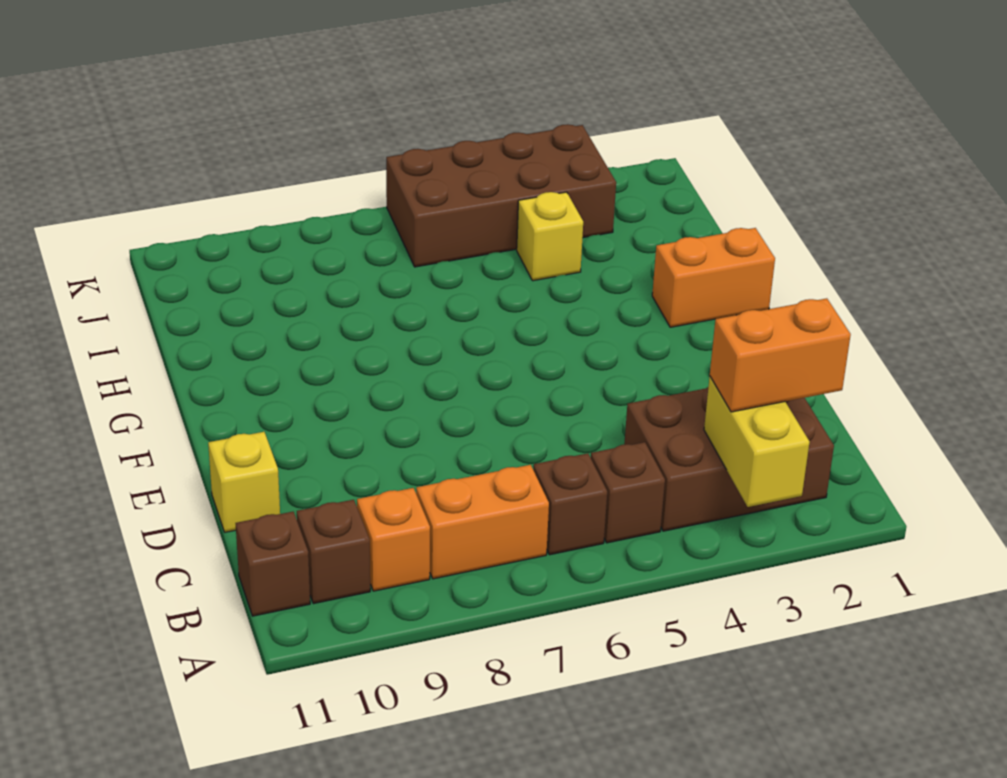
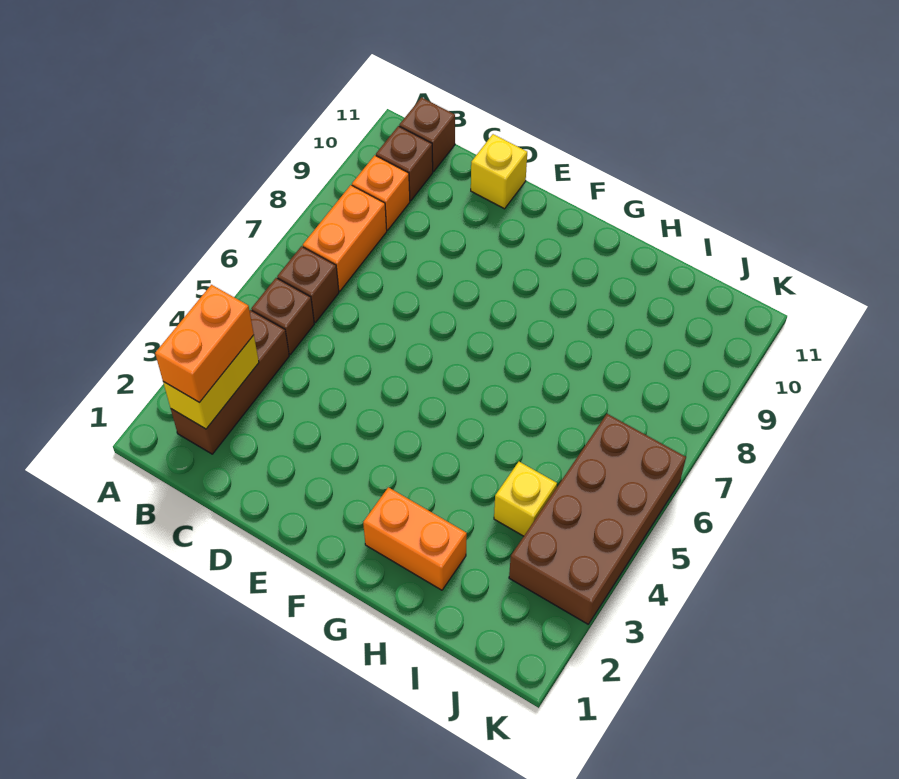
yellow 1x2 brick [704,377,810,507] -> yellow 1x2 brick turned to [163,335,259,429]
brown 2x3 brick [624,387,834,531] -> brown 1x3 brick [171,310,289,454]
orange 1x2 brick [652,228,775,327] -> orange 1x2 brick turned to [363,487,467,590]

